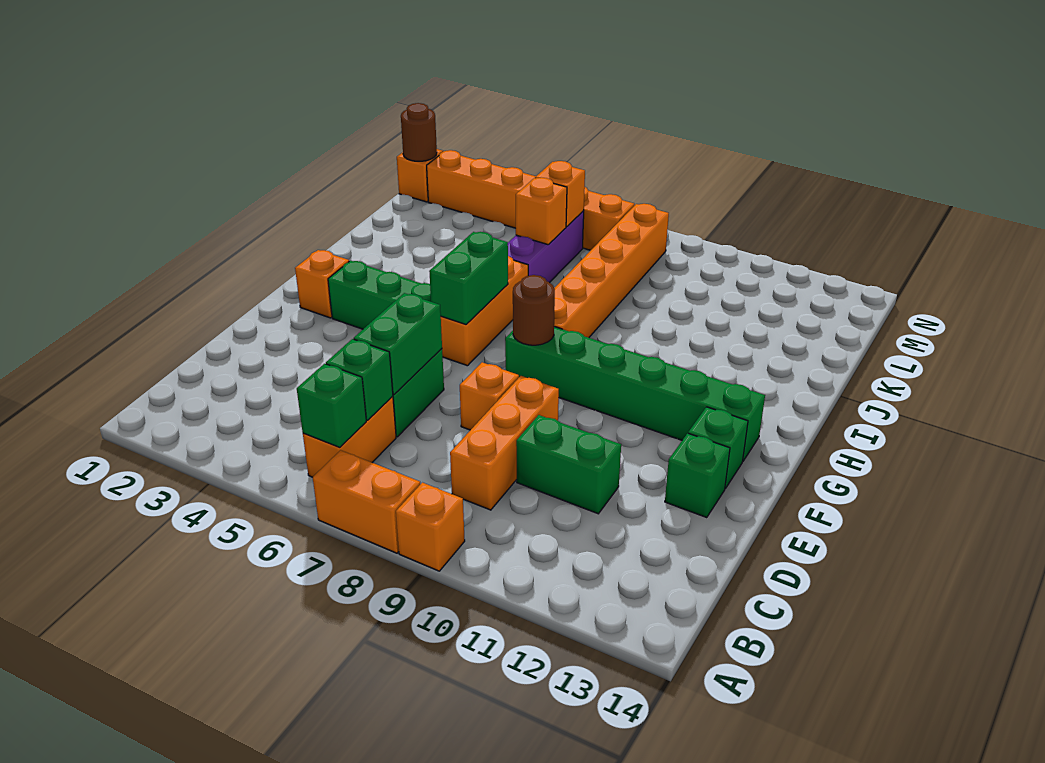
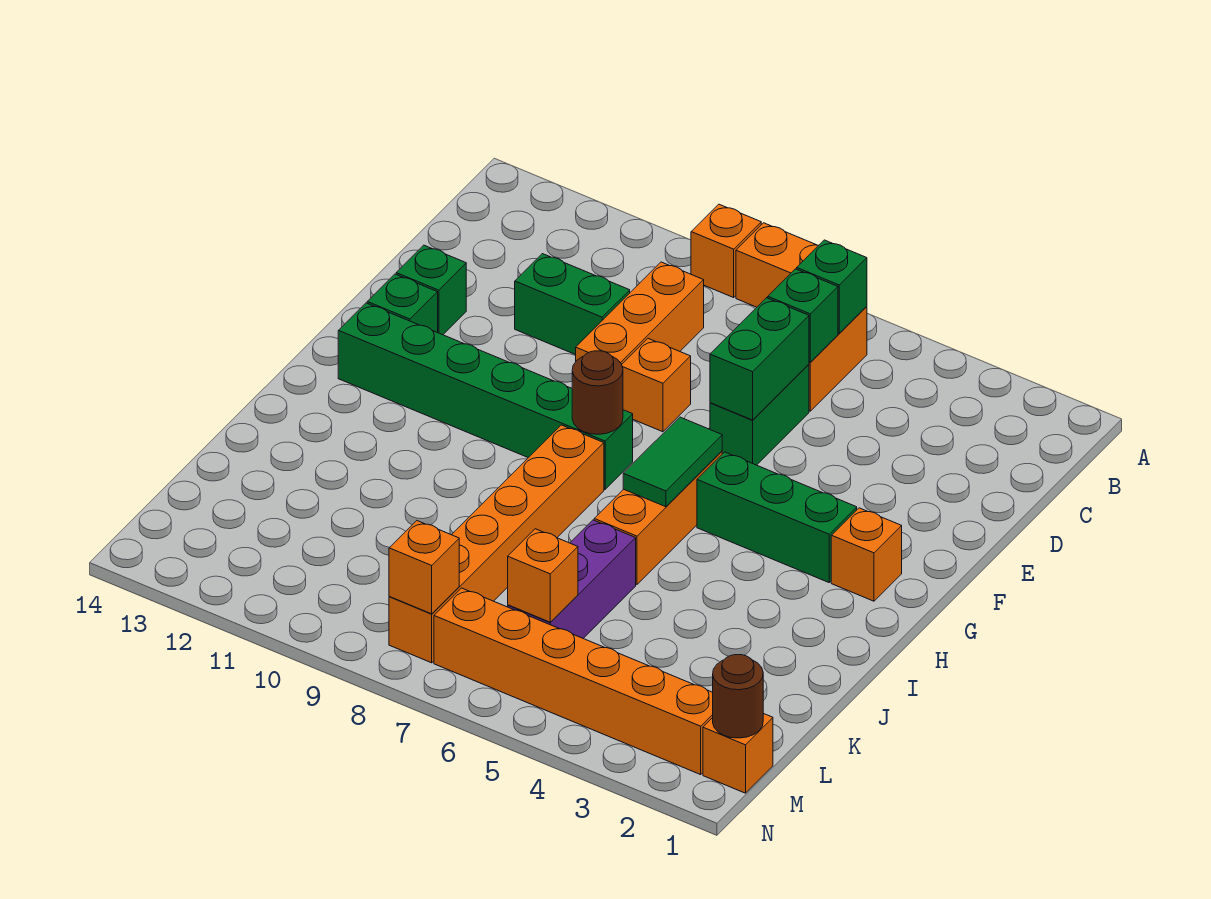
green 1x2 brick [429,232,508,324] -> green 1x2 tile [623,417,722,507]
orange 1x1 brick [516,177,567,245] -> orange 1x1 brick moved to [389,521,459,614]

